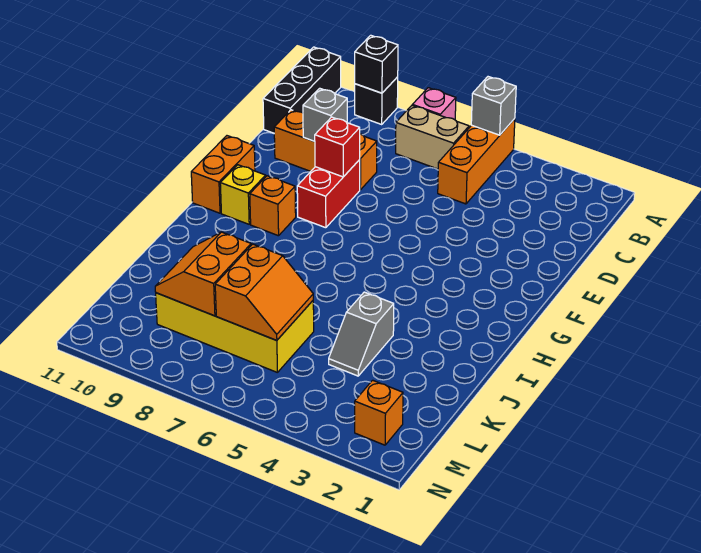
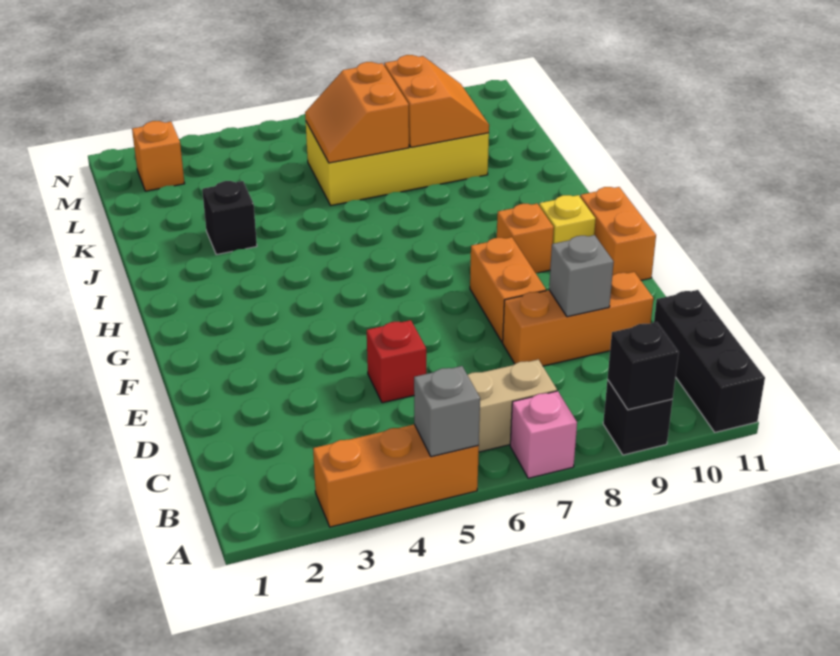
orange 1x3 brick [438,119,515,204] -> orange 1x3 brick turned to [313,424,479,527]
red 1x2 brick [297,160,360,228] -> orange 1x2 brick [470,237,546,342]
red 1x1 brick [315,117,360,177] -> red 1x1 brick moved to [367,320,426,403]
none -> black 1x1 brick [202,181,257,255]
grey 1x2 slope [329,292,394,376] -> none

